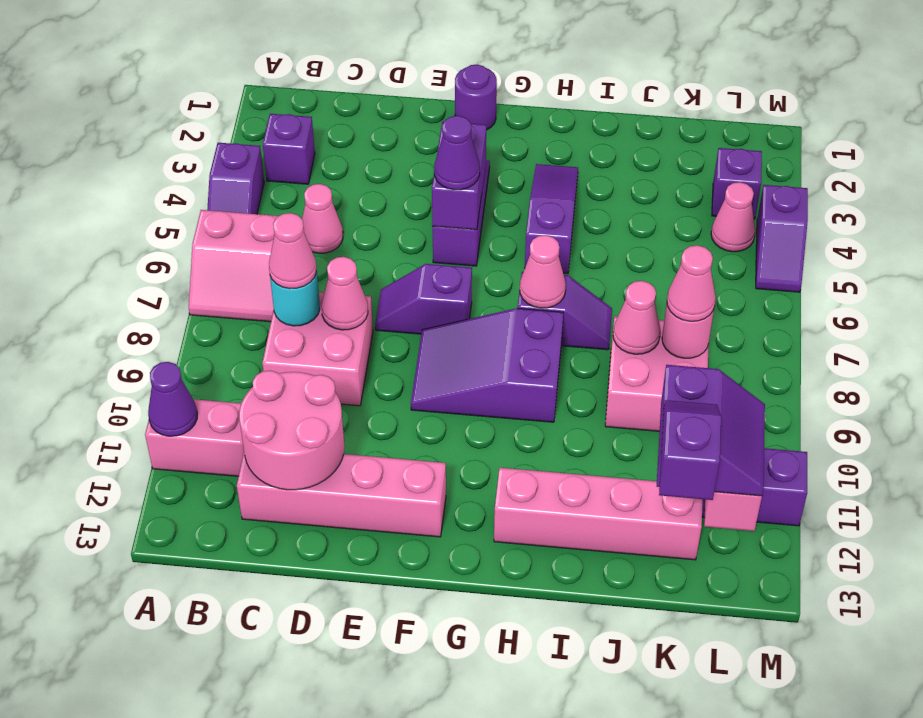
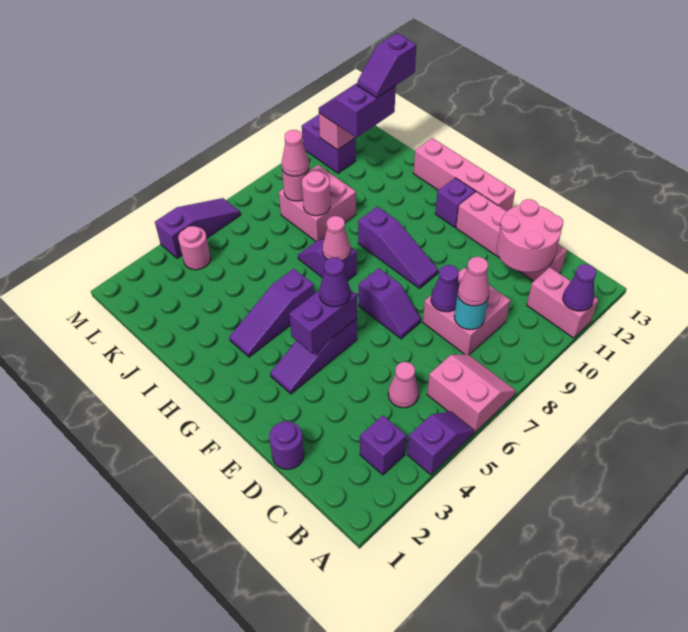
pink 1x1 cone [322,257,368,330] -> purple 1x1 cone [431,265,459,312]
purple 1x1 round brick [455,65,497,130] -> purple 1x1 round brick moved to [269,421,304,469]
purple 2x3 slope [411,308,563,422] -> purple 1x3 slope [358,207,438,288]
pink 1x4 brick [494,468,703,560] -> pink 1x4 brick moved to [413,138,515,211]
pink 1x1 cone [613,281,660,354] -> pink 1x1 round brick [302,171,330,216]
purple 1x1 brick [712,148,762,219] -> purple 1x1 brick moved to [435,178,475,227]
pink 1x1 cone [711,182,755,252] -> pink 1x1 round brick [178,226,211,270]
purple 1x2 slope [756,185,808,292] -> purple 1x3 slope [155,198,240,259]

